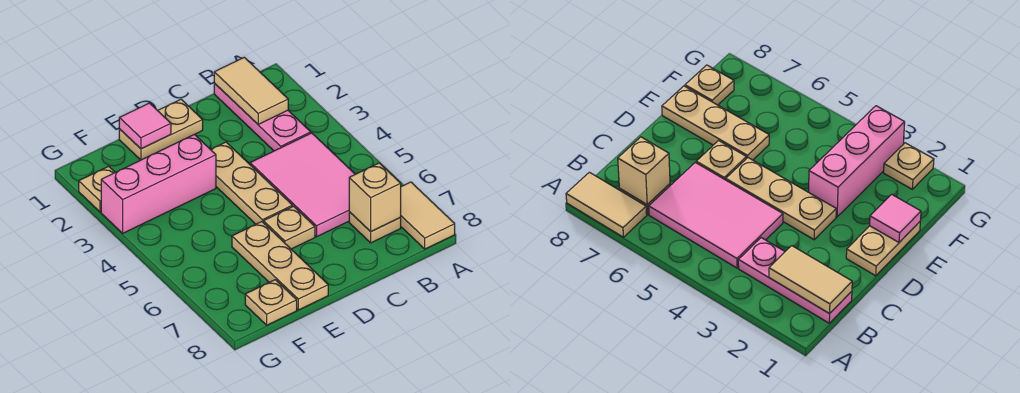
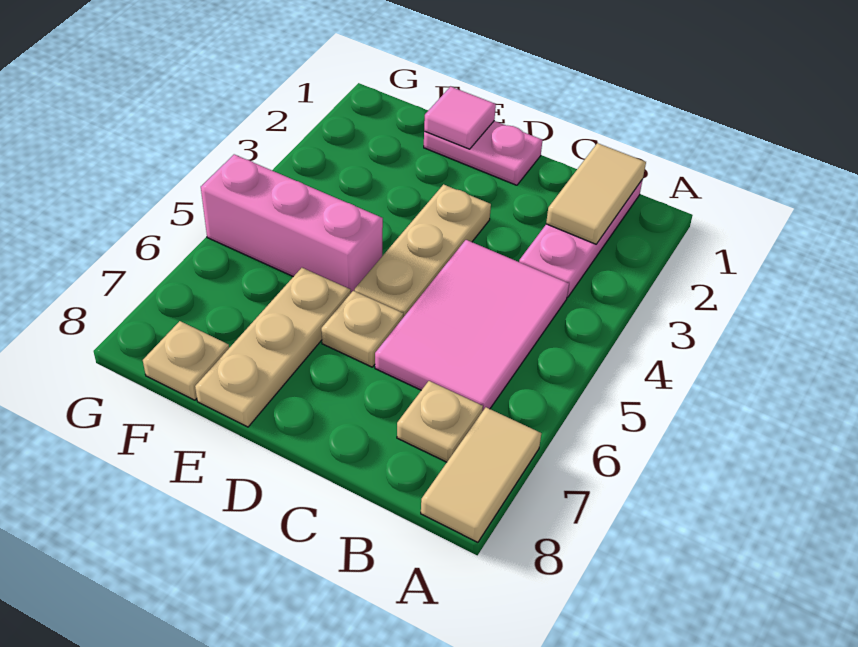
tan 1x1 brick [349,163,401,232] -> none
tan 1x2 plate [119,99,203,160] -> pink 1x2 plate [424,121,543,185]
pink 1x3 brick [101,134,216,233] -> pink 1x3 brick moved to [201,154,383,292]
tan 1x1 plate [79,166,115,212] -> none

